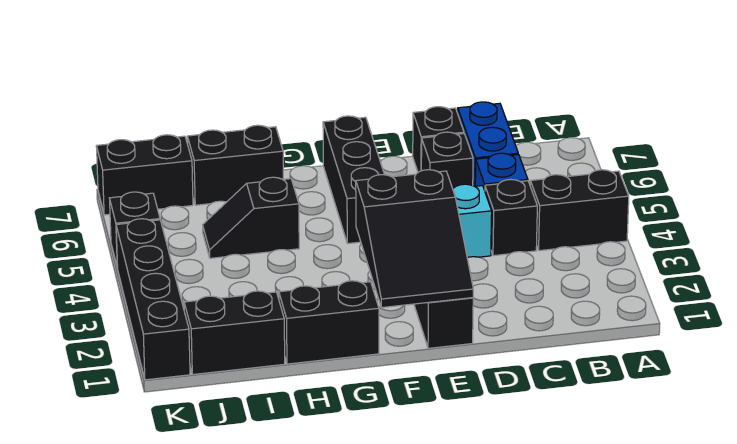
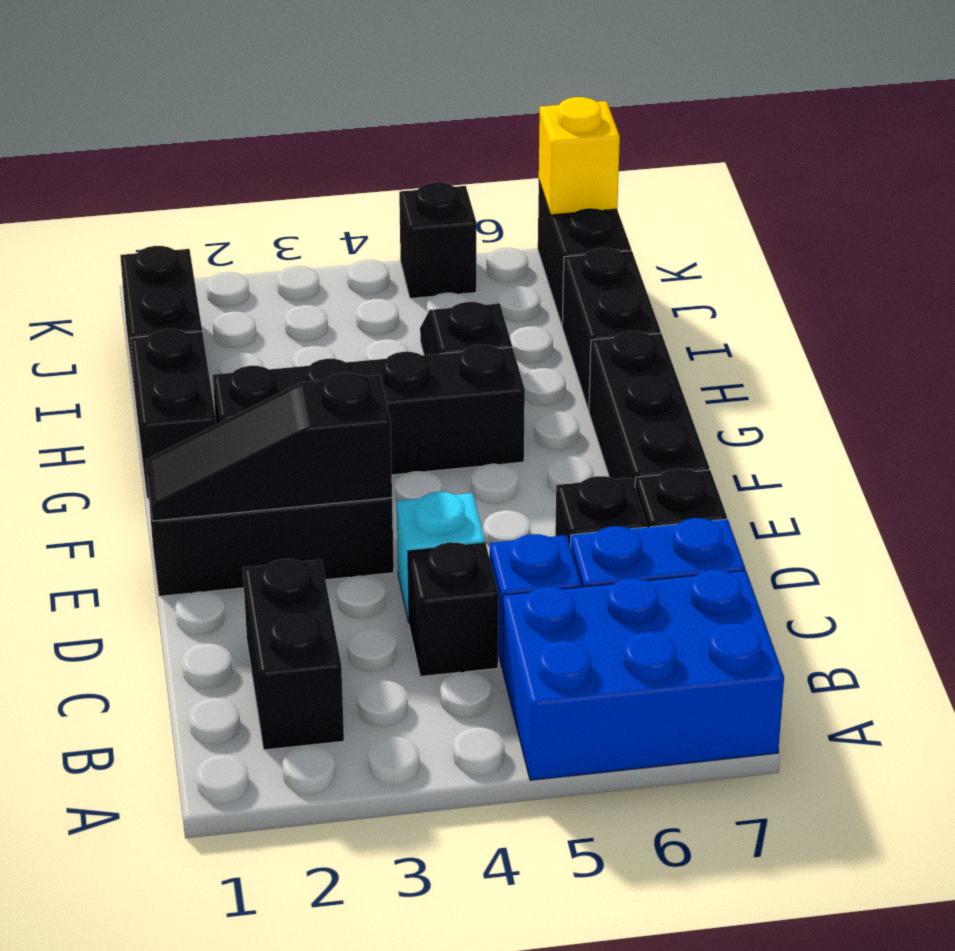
black 1x2 brick [530,170,629,251] -> black 1x2 brick moved to [243,559,344,750]
none -> blue 2x3 brick [503,570,784,780]
black 2x3 slope [356,170,473,308] -> black 1x3 slope [146,373,392,521]
black 1x3 brick [323,116,385,244] -> black 1x3 brick turned to [589,331,709,486]
black 1x4 brick [116,219,190,380] -> black 1x4 brick moved to [213,345,525,475]
none -> yellow 1x1 brick [539,97,620,215]

